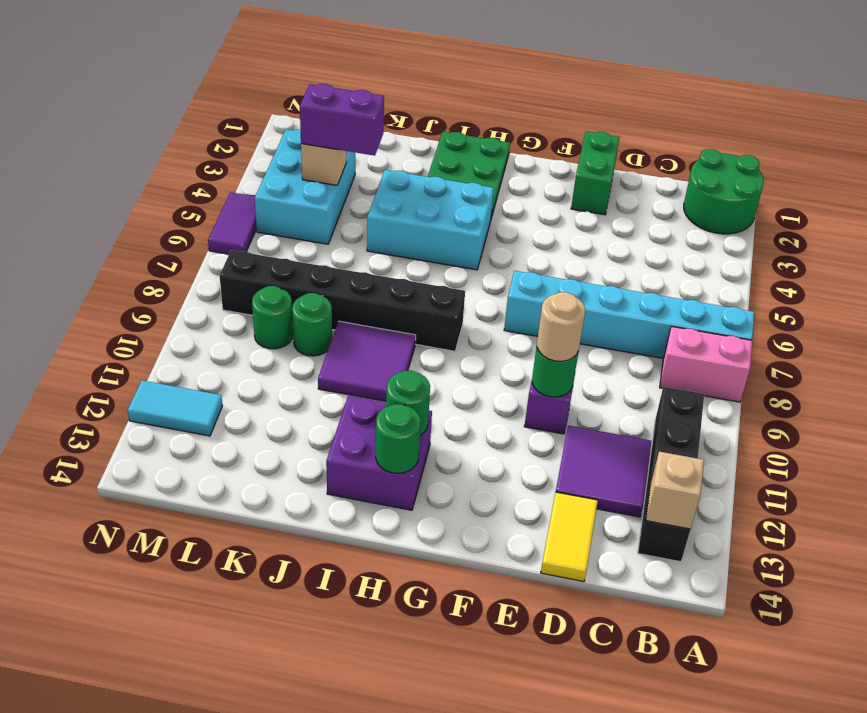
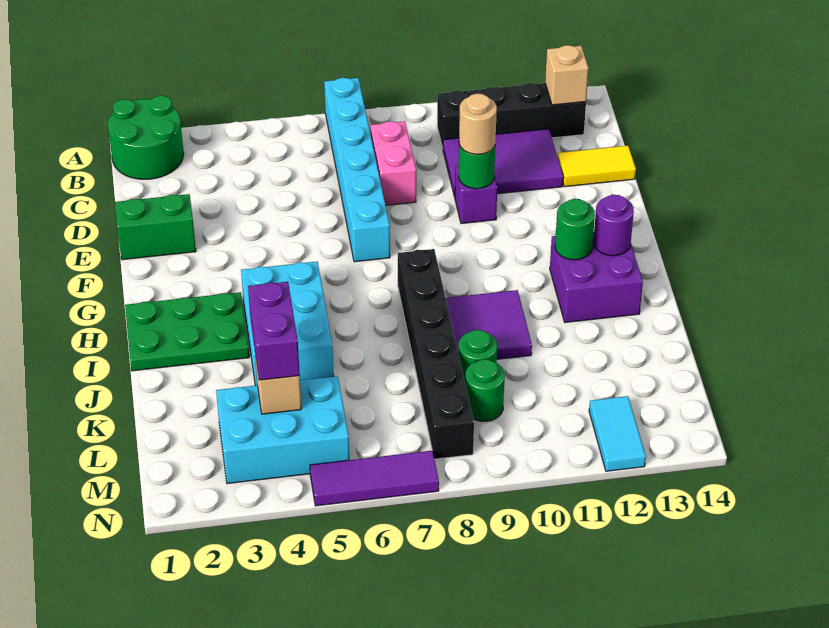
pink 1x2 brick [660,326,752,402] -> pink 1x2 brick moved to [370,121,416,205]
purple 2x2 tile [556,425,652,517] -> purple 2x3 tile [443,129,563,197]
green 1x1 round brick [376,404,421,473] -> purple 1x1 round brick [593,195,634,256]
purple 1x2 tile [208,192,257,254] -> purple 1x3 tile [310,451,439,506]

